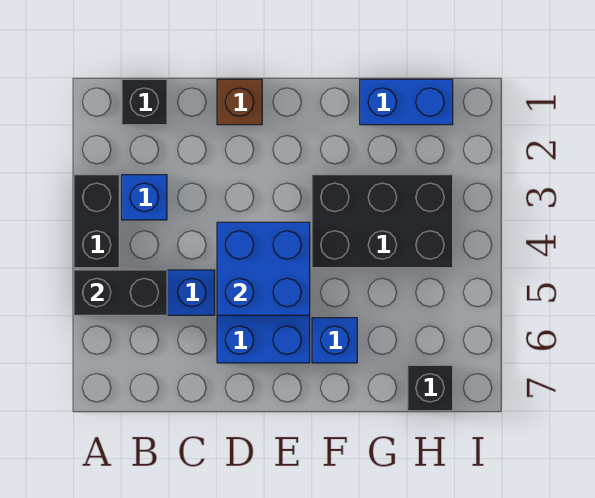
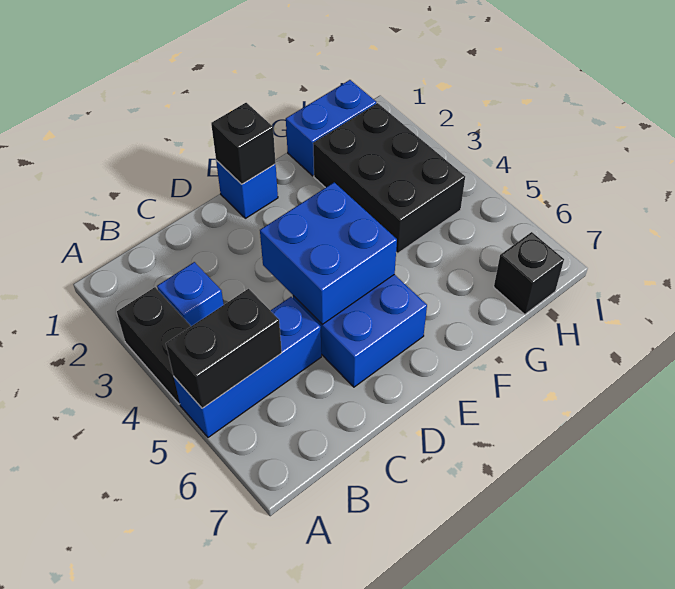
black 1x1 brick [122,79,167,125] -> black 1x1 brick moved to [211,103,276,184]
brown 1x1 brick [217,79,262,125] -> none
black 2x3 brick [312,175,453,268] -> black 2x3 brick turned to [313,103,465,253]
blue 1x1 brick [312,318,357,363] -> blue 1x1 brick moved to [216,160,278,218]

